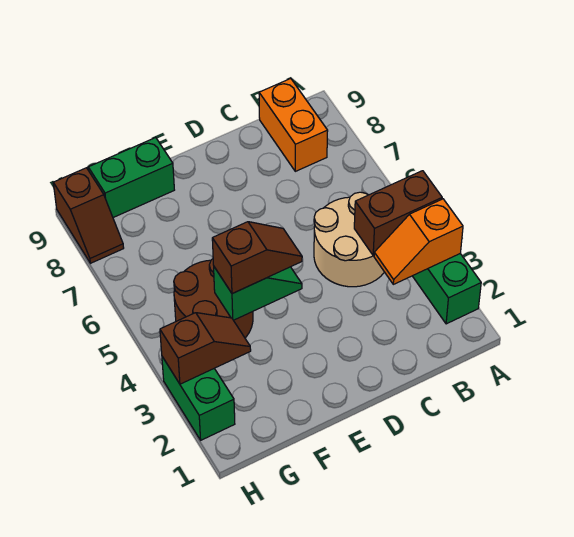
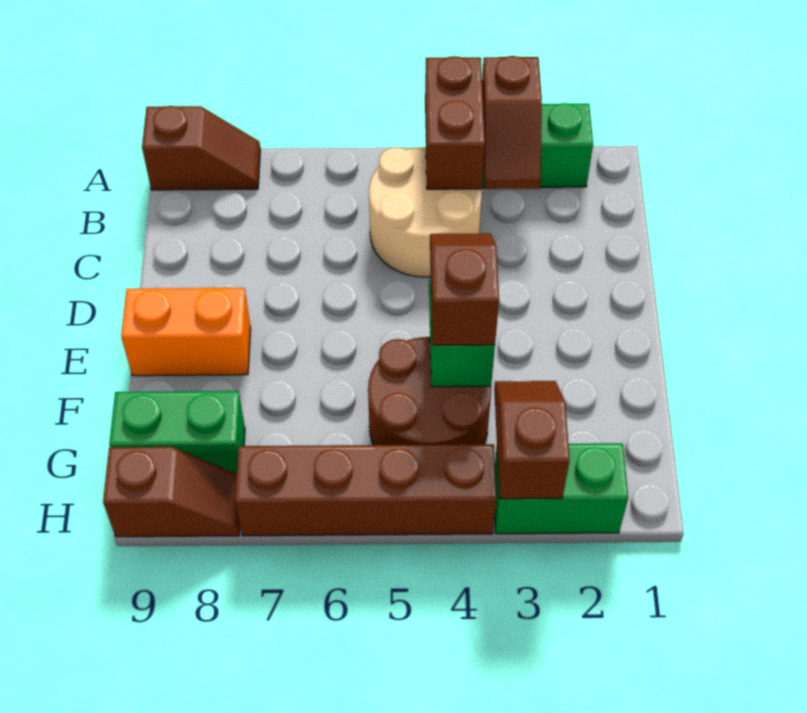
orange 1x2 slope [374,199,463,284] -> brown 1x2 slope [482,56,542,189]
none -> brown 1x2 slope [142,106,260,190]
orange 1x2 brick [259,79,328,171] -> orange 1x2 brick moved to [121,288,251,376]
green 1x2 brick [88,138,174,218] -> green 1x2 brick turned to [109,391,245,474]
none -> brown 1x4 brick [235,444,496,536]

